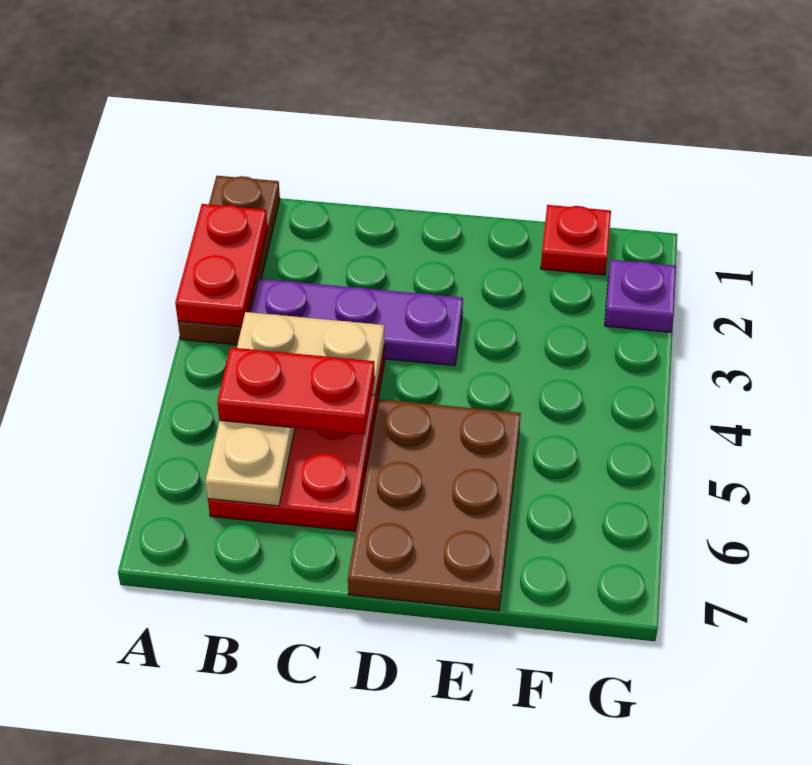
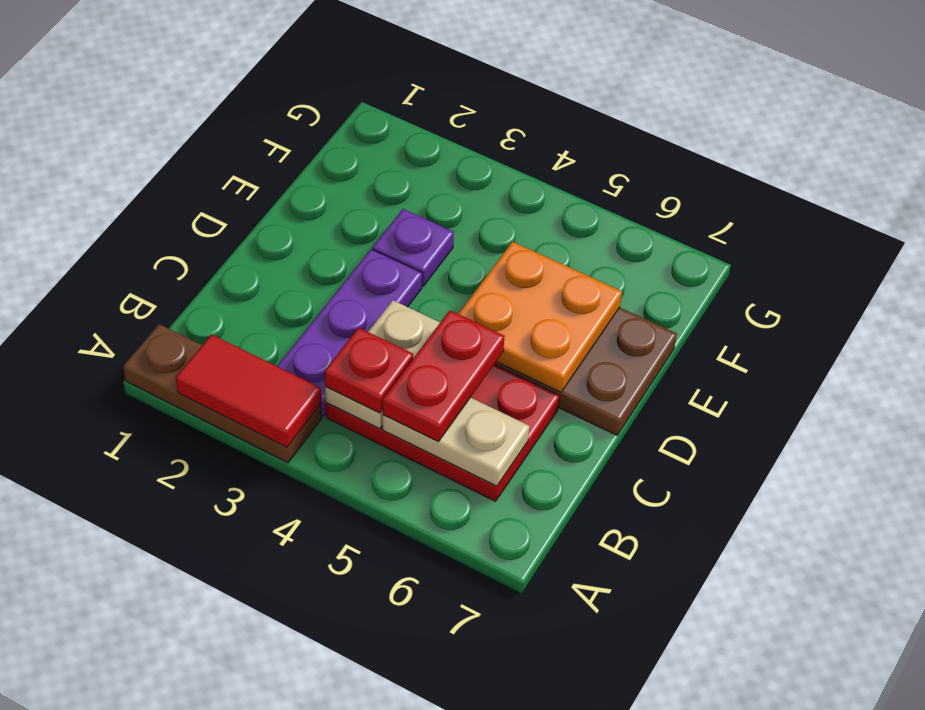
red 1x2 plate [175,204,267,327] -> red 1x2 tile [176,335,321,447]
none -> orange 2x2 plate [459,242,622,392]
red 1x1 plate [541,205,611,275] -> red 1x1 plate moved to [325,328,413,413]
purple 1x1 plate [605,260,676,332] -> purple 1x1 plate moved to [372,209,454,286]

